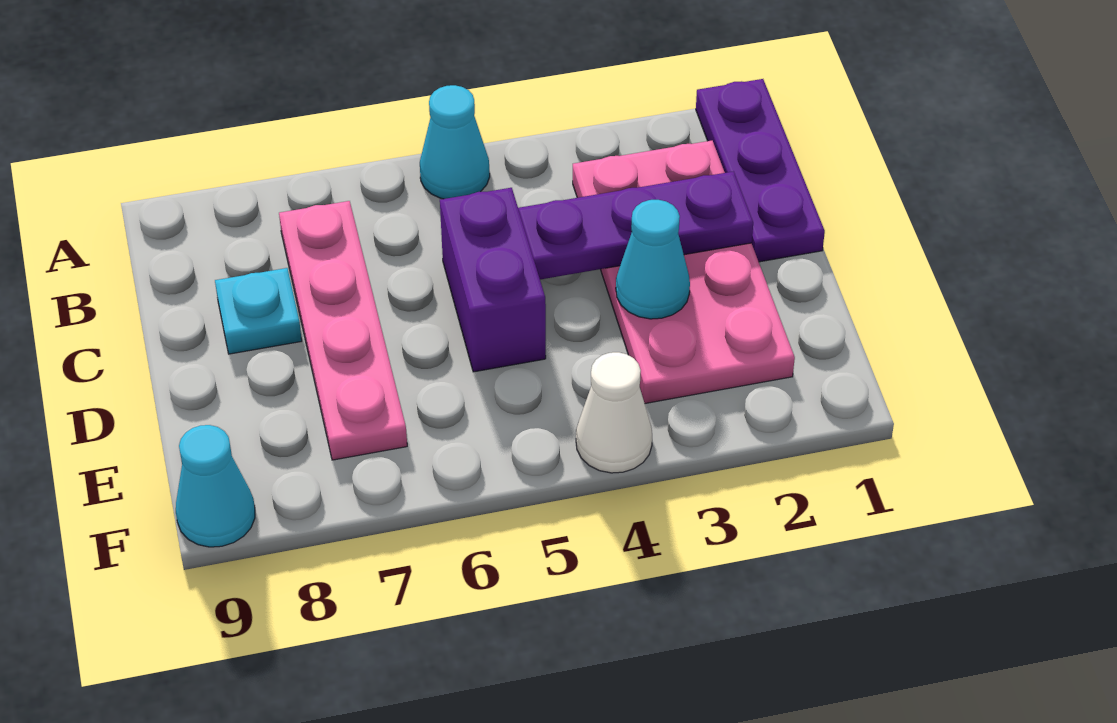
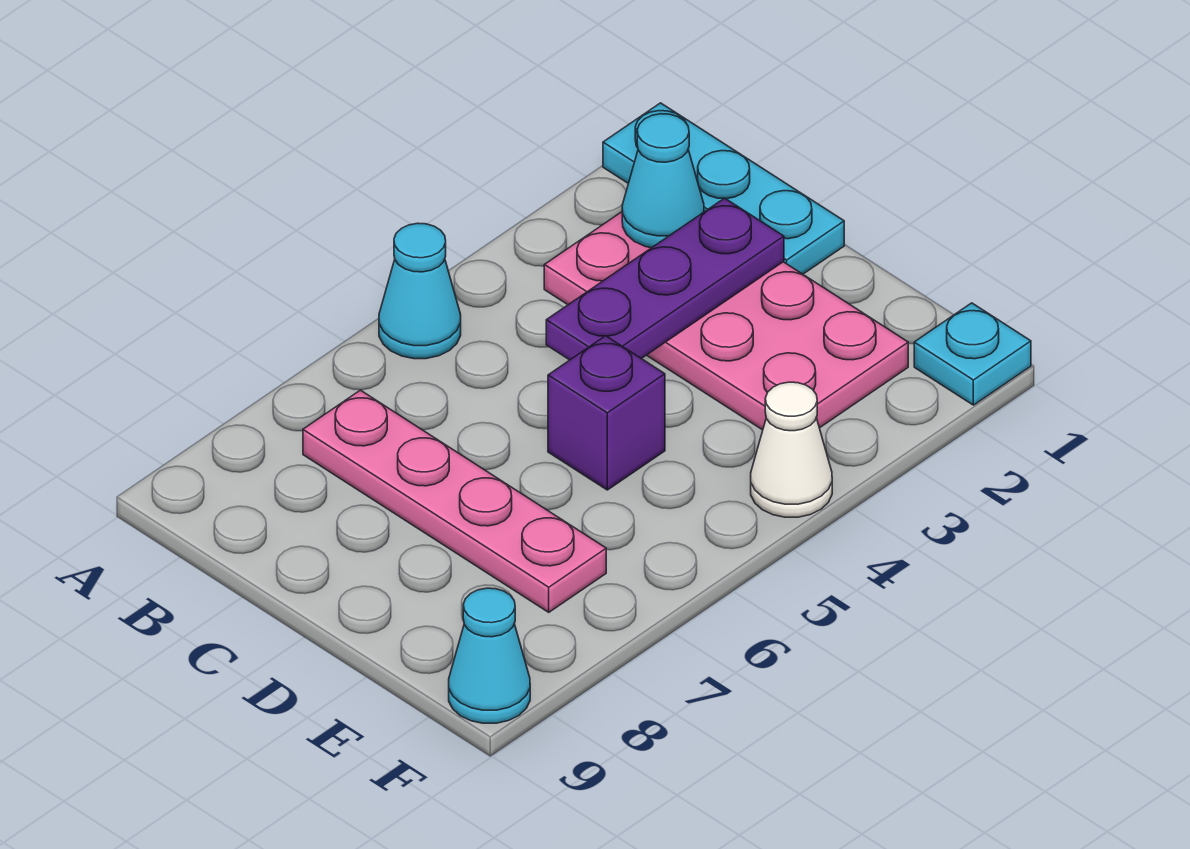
purple 1x3 plate [696,79,825,262] -> cyan 1x3 plate [603,103,844,274]
purple 1x2 brick [440,188,546,372] -> purple 1x1 brick [548,336,665,490]
cyan 1x1 plate [215,268,302,354] -> cyan 1x1 plate moved to [914,303,1031,405]
cyan 1x1 cone [616,200,690,319] -> cyan 1x1 cone moved to [622,114,704,248]

